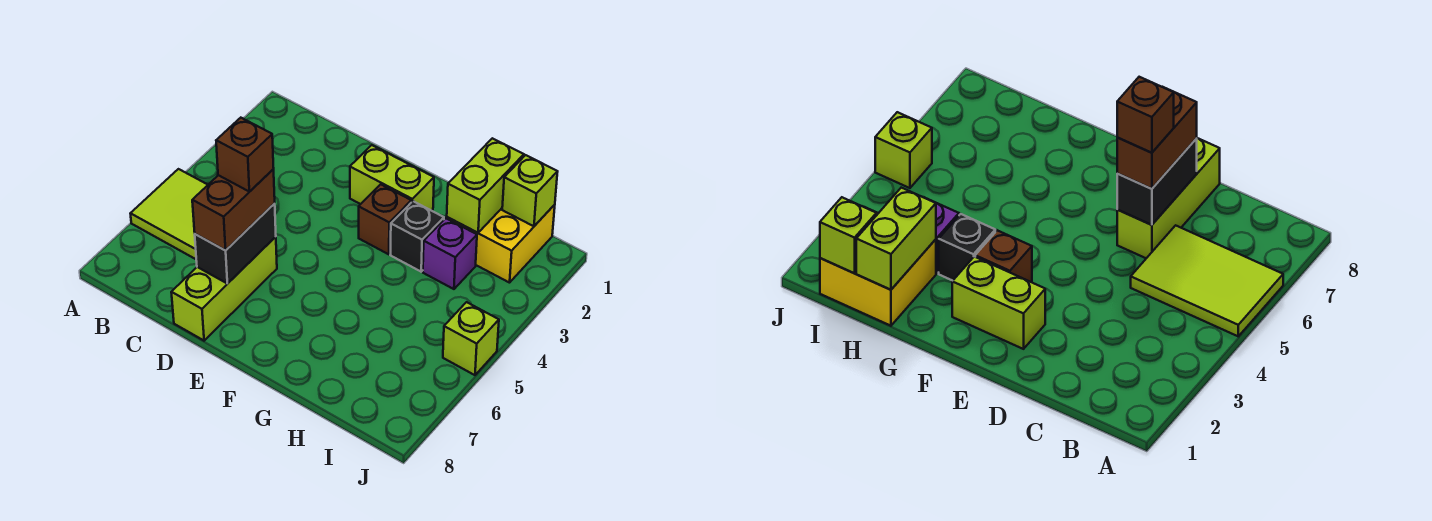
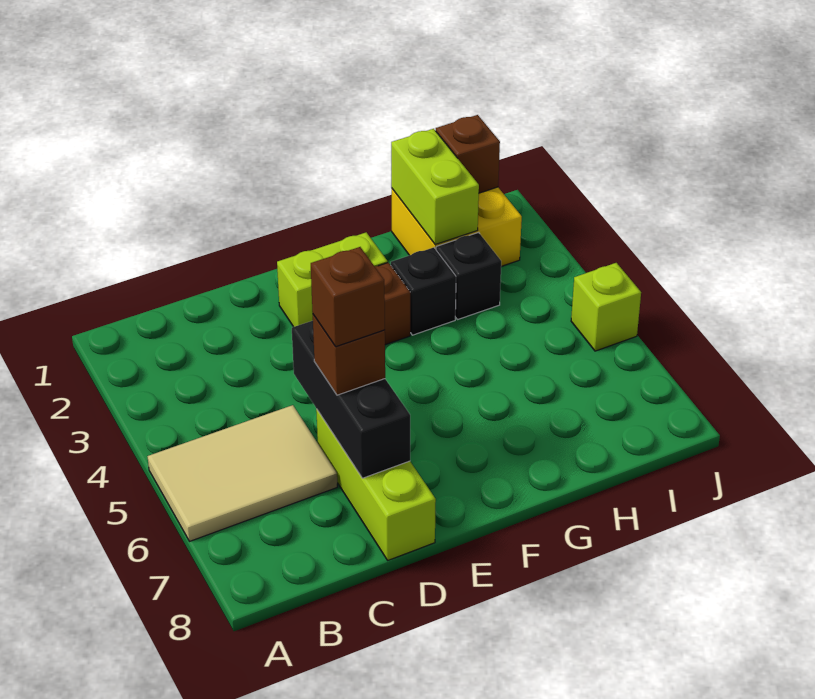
lime 2x3 tile [130,169,208,259] -> tan 2x3 tile [148,405,337,541]
black 1x2 brick [195,204,276,284] -> black 1x3 brick [292,321,410,478]
brown 1x2 brick [192,169,275,251] -> brown 1x1 brick [313,315,385,395]
purple 1x1 brick [423,218,477,289] -> black 1x1 brick [436,232,501,320]
lime 1x1 brick [502,155,558,226] -> brown 1x1 brick [436,115,500,193]

